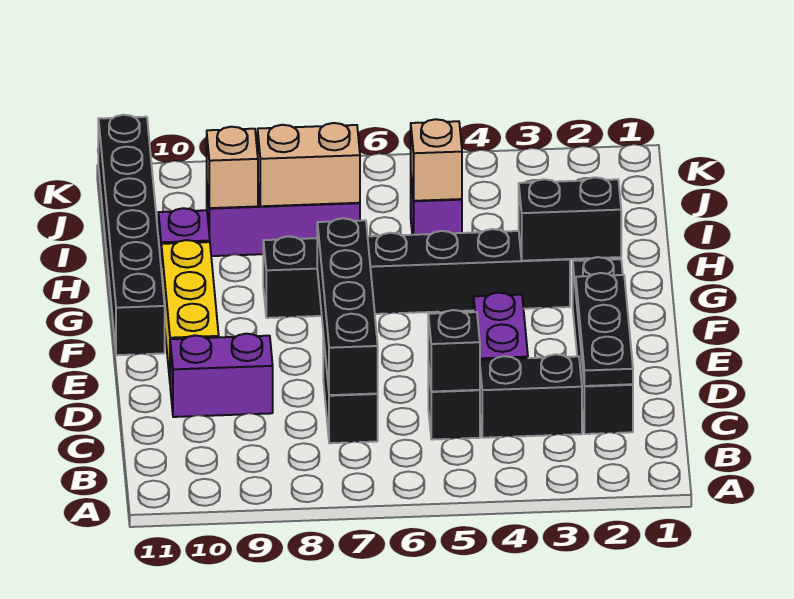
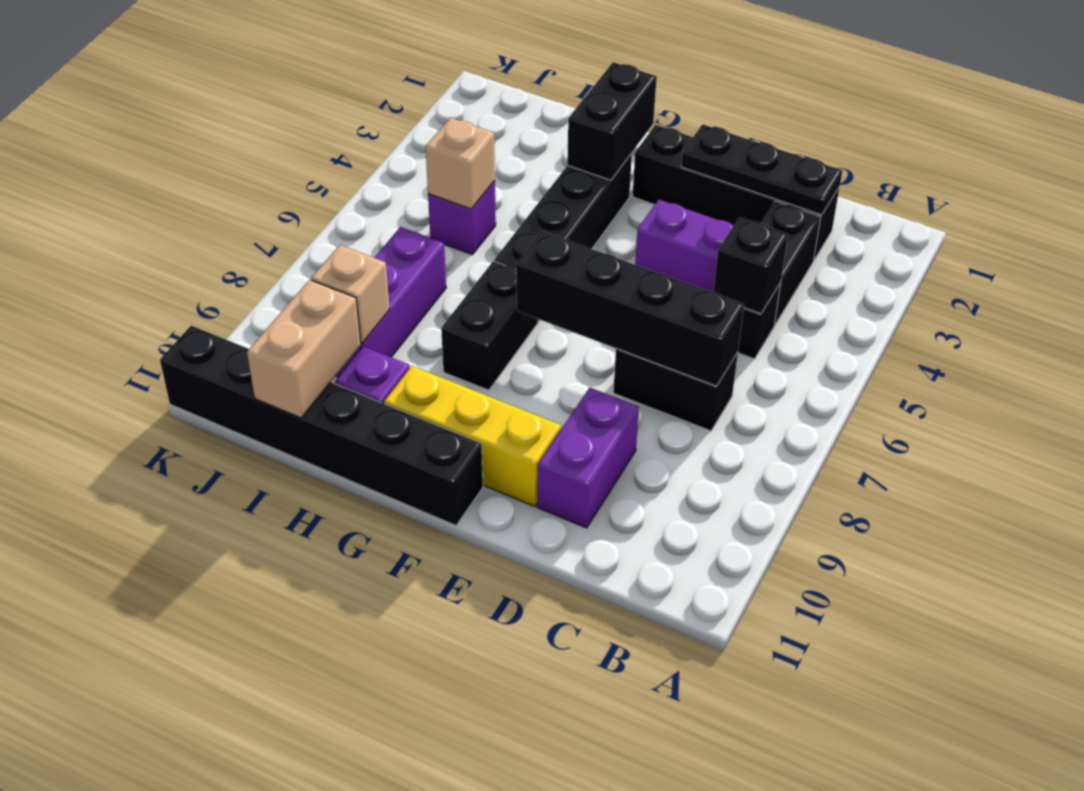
tan 1x2 brick [258,123,360,206] -> tan 1x2 brick moved to [247,280,361,418]

